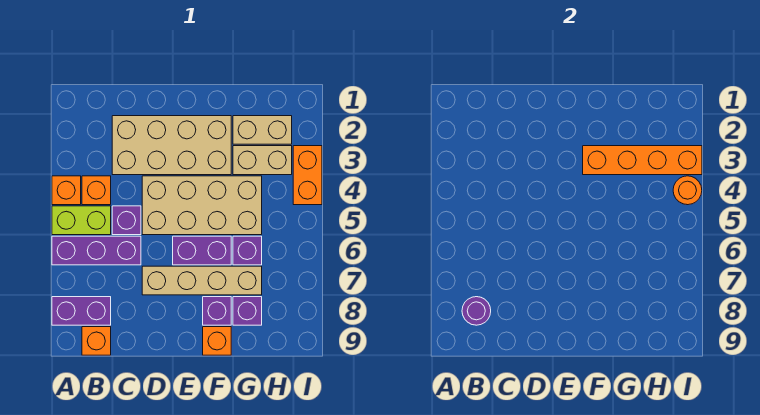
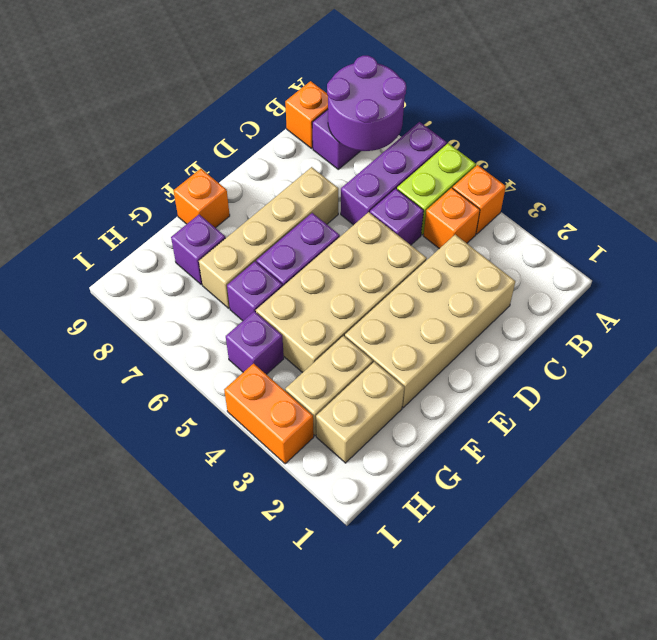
purple 1x1 round brick [462,297,491,325] -> purple 2x2 round brick [327,56,406,151]
orange 1x4 brick [583,146,702,175] -> none
purple 1x1 brick [203,297,231,325] -> purple 1x1 brick moved to [226,311,284,374]
orange 1x1 round brick [673,176,702,205] -> none

